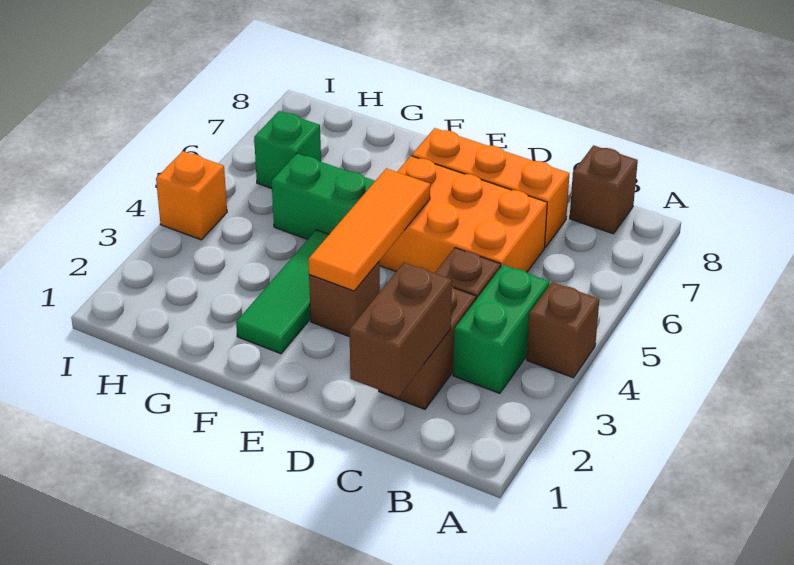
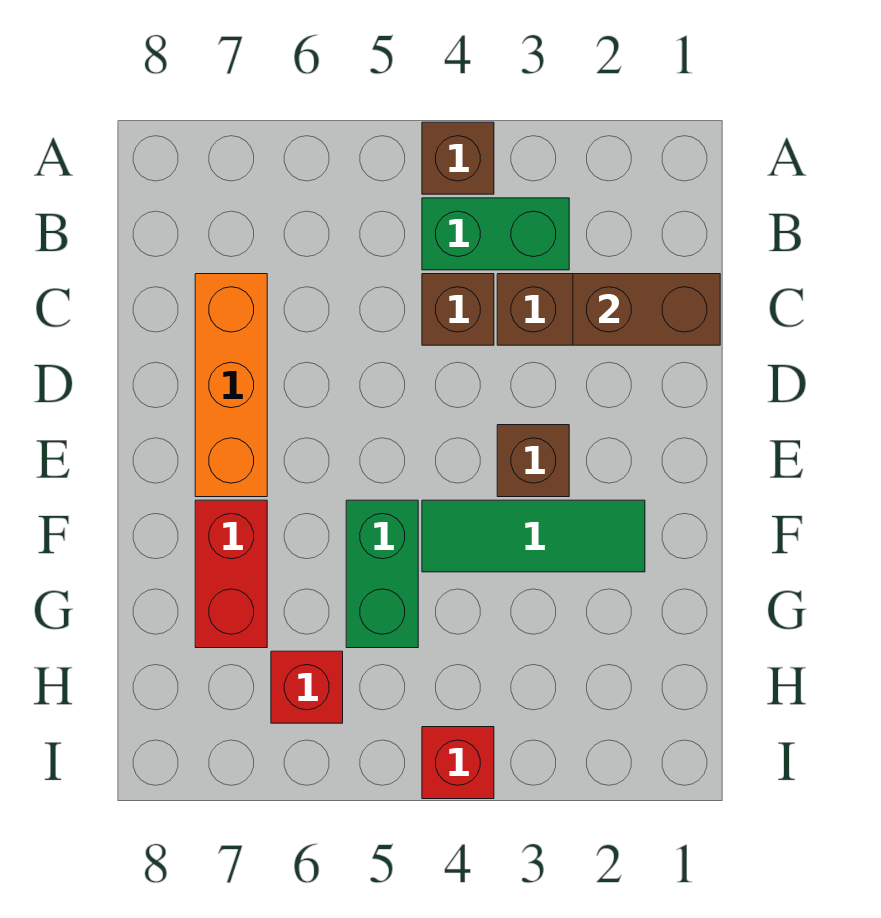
brown 1x1 brick [570,145,638,234] -> none
orange 2x3 brick [379,156,547,273] -> none
orange 1x3 tile [308,169,430,291] -> none
none -> red 1x2 brick [195,500,267,648]
green 1x1 brick [254,111,321,188] -> red 1x1 brick [271,651,343,723]
orange 1x1 brick [156,151,227,240] -> red 1x1 brick [422,727,494,799]

